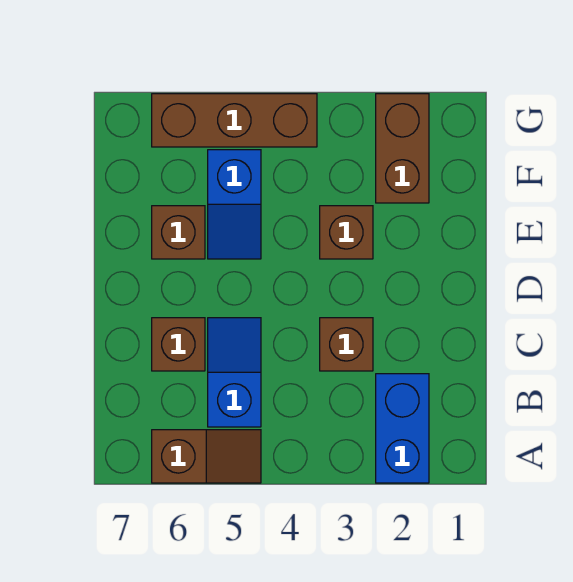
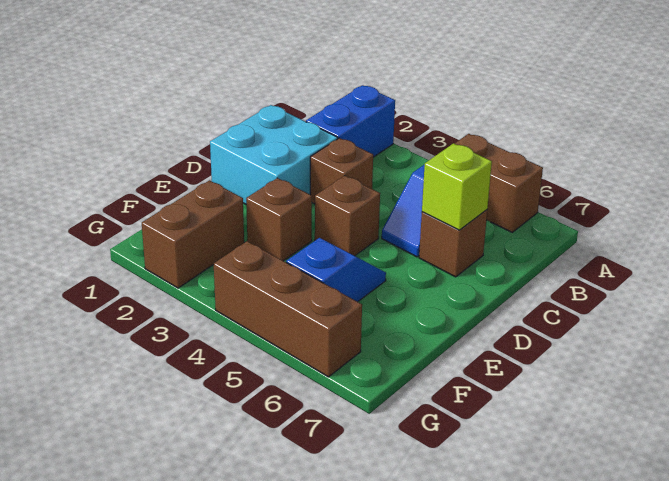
brown 1x2 slope [152,430,261,483] -> brown 1x2 brick [455,134,543,232]
none -> cyan 2x2 brick [210,105,338,204]
none -> lime 1x1 brick [422,143,492,230]
brown 1x1 brick [152,206,205,259] -> brown 1x1 brick moved to [315,176,380,256]

